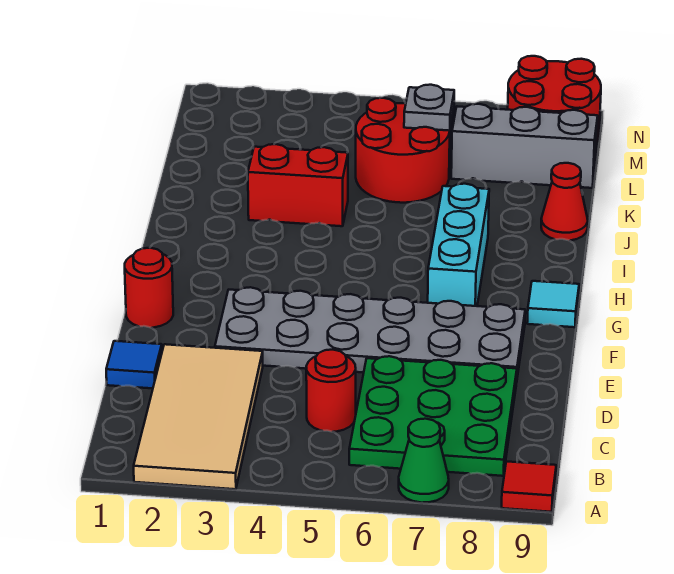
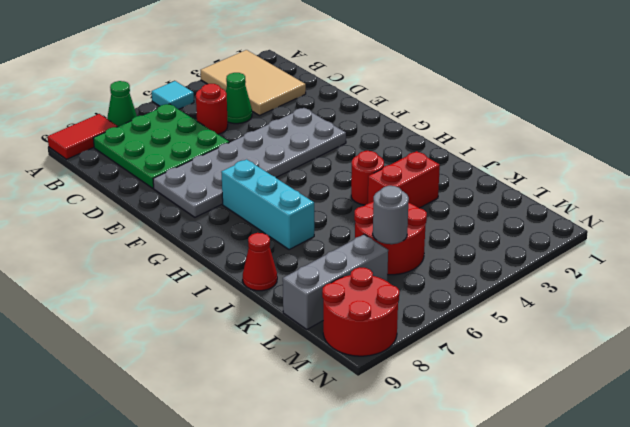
tan 2x4 tile [134,344,263,489] -> tan 2x3 tile [201,50,306,116]
red 1x1 tile [502,462,556,512] -> red 1x2 tile [48,114,118,159]
none -> green 1x1 cone [226,73,252,124]
blue 1x1 tile [106,341,162,388] -> none
red 1x1 round brick [125,248,173,328] -> red 1x1 round brick moved to [351,151,384,205]
cyan 1x1 tile [527,281,579,327] -> cyan 1x1 tile moved to [152,81,194,109]
grey 1x1 plate [404,85,454,131] -> grey 1x1 round brick [373,186,409,244]

